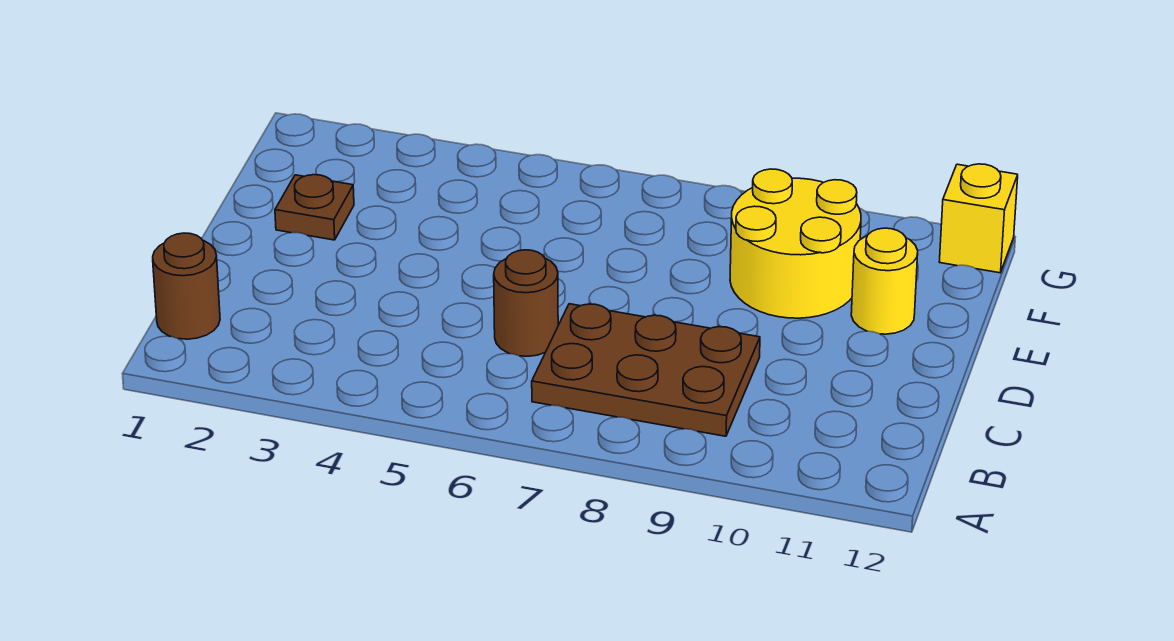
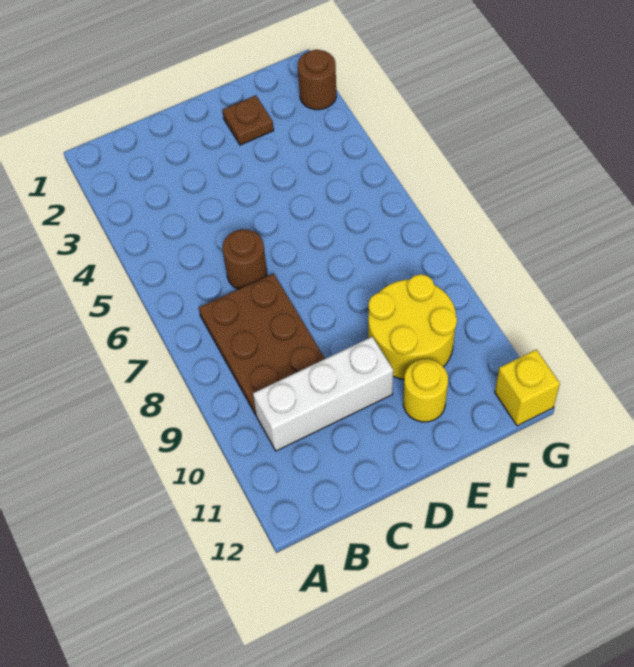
brown 1x1 round brick [153,233,220,339] -> brown 1x1 round brick moved to [298,50,336,110]
none -> white 1x3 brick [253,337,393,451]

